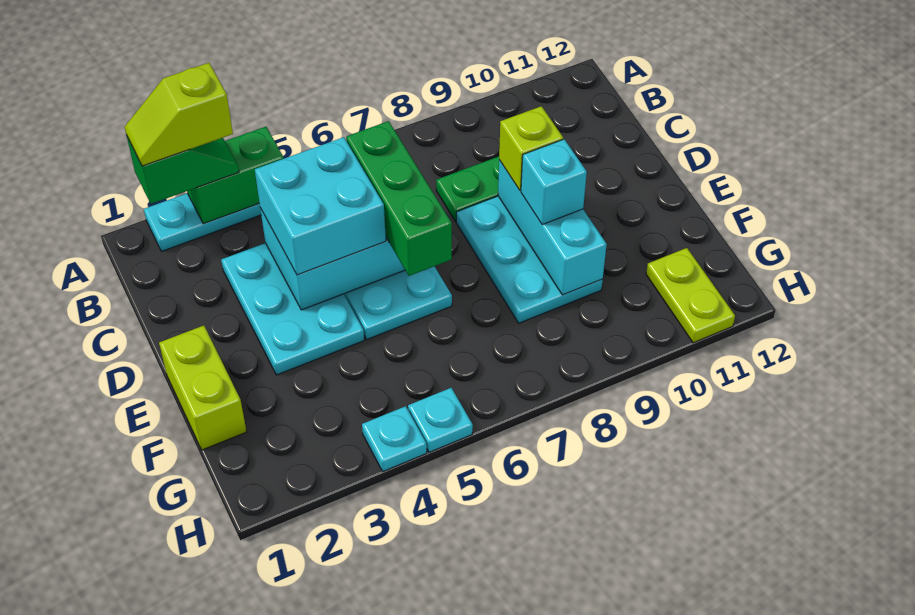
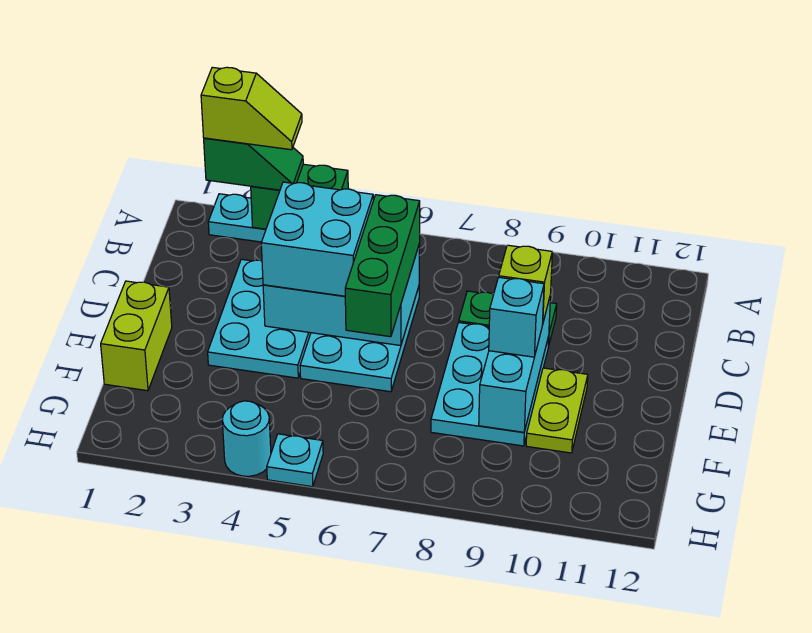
lime 1x2 slope [125,63,233,166] -> lime 1x2 slope turned to [201,67,302,150]
lime 1x2 plate [646,248,735,343] -> lime 1x2 plate moved to [526,368,588,453]
cyan 1x1 plate [362,406,427,471] -> cyan 1x1 round brick [222,401,271,476]

